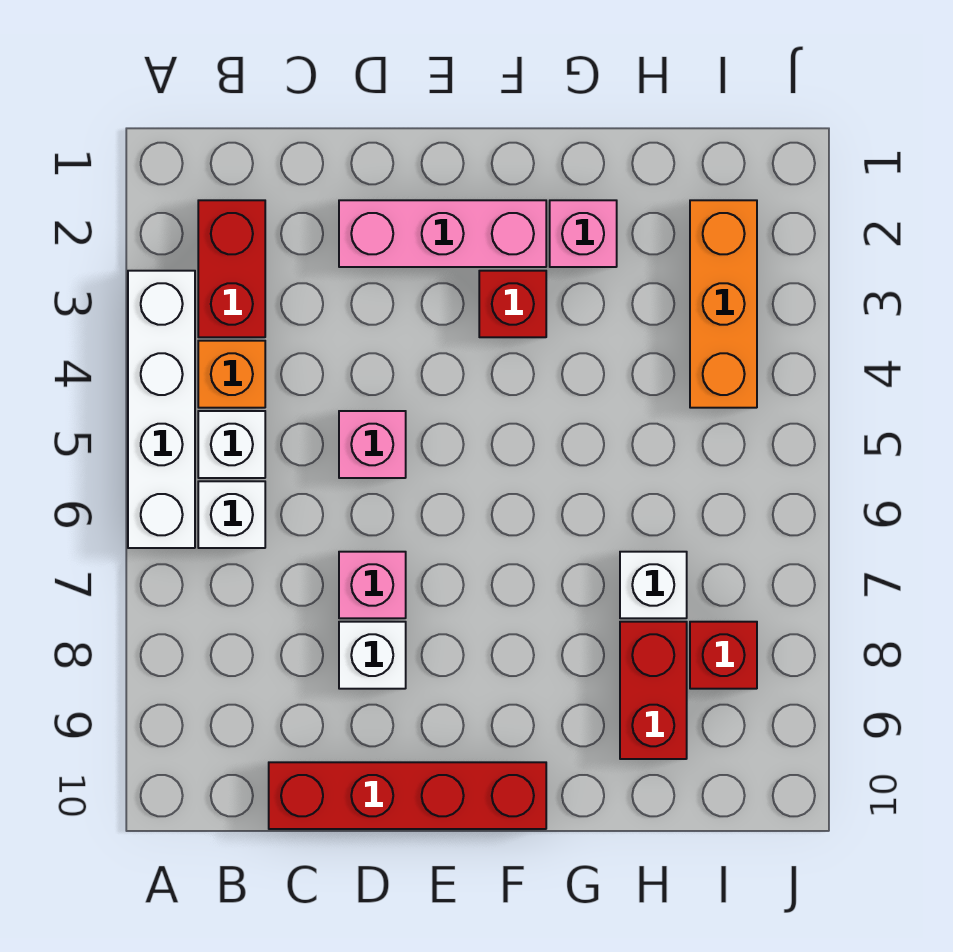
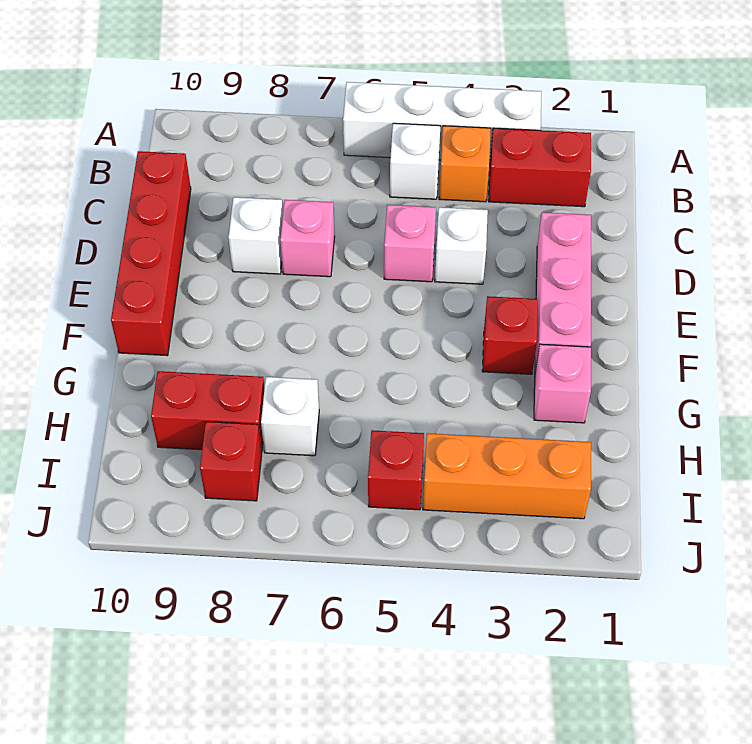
white 1x1 brick [198,481,265,548] -> white 1x1 brick moved to [435,207,488,284]
none -> red 1x1 brick [368,430,424,510]

